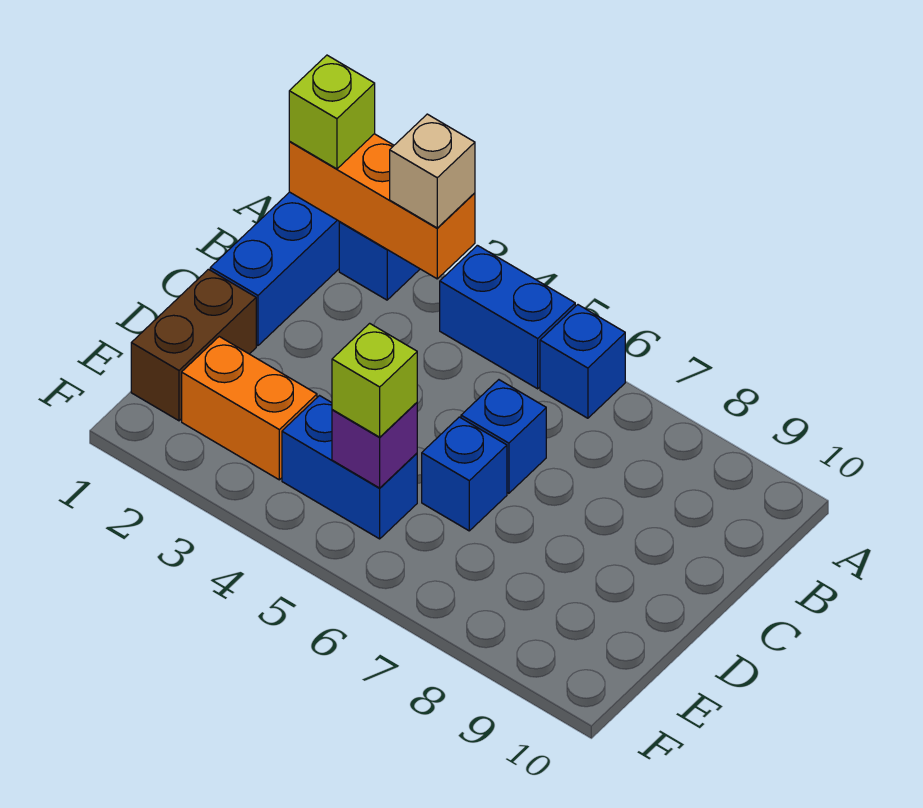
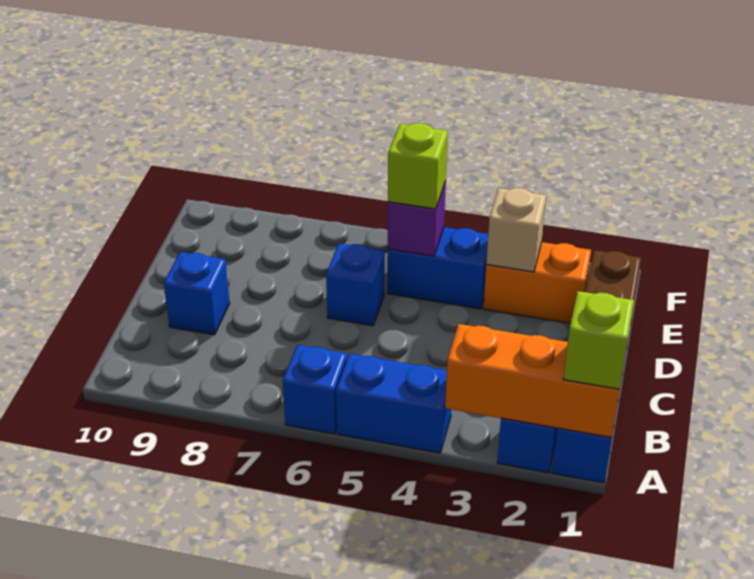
tan 1x1 brick [390,114,475,228] -> tan 1x1 brick moved to [486,188,546,272]
blue 1x1 brick [461,380,546,493] -> blue 1x1 brick moved to [164,252,230,335]

